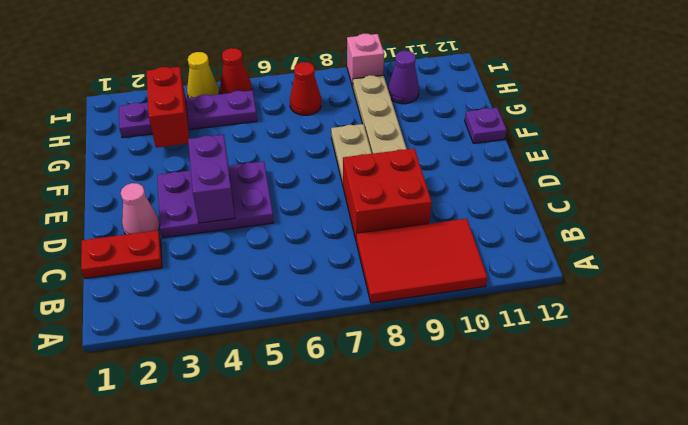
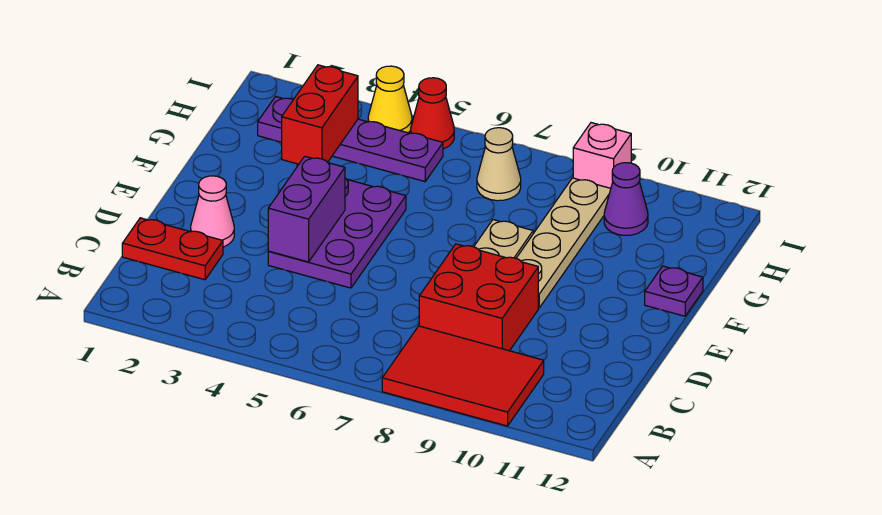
purple 2x3 plate [157,161,274,238] -> purple 2x3 plate turned to [268,178,406,288]
red 1x1 cone [290,62,321,115] -> tan 1x1 cone [477,128,521,201]

